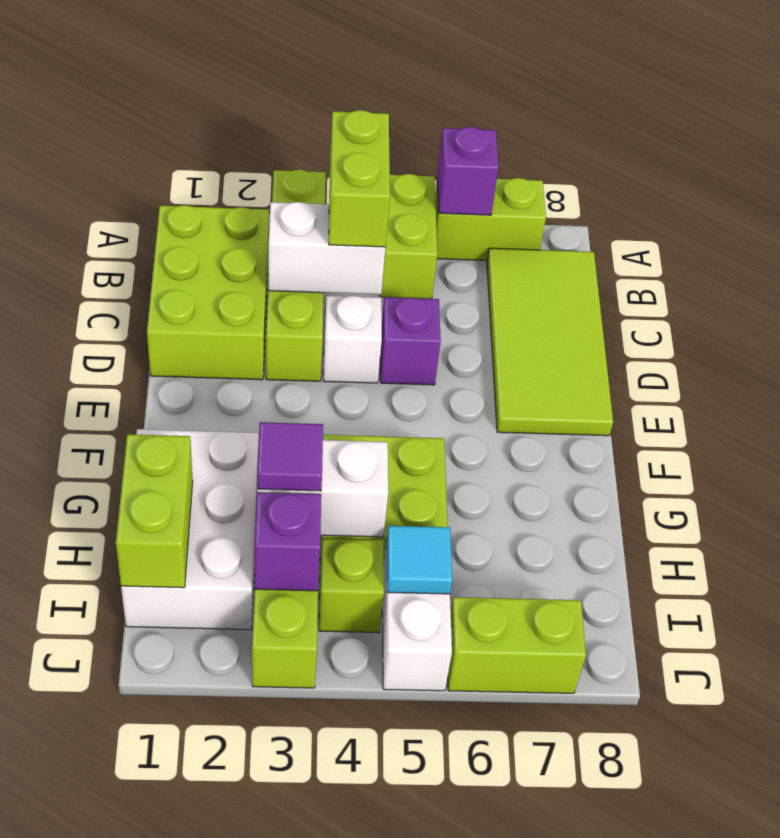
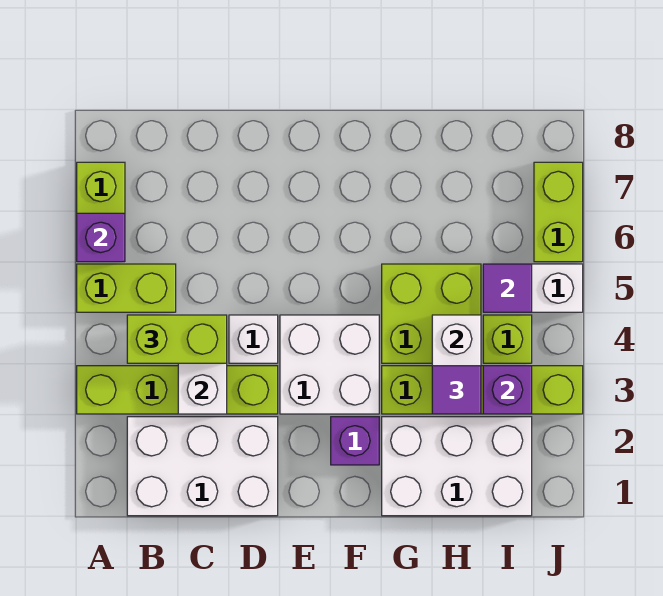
lime 2x3 brick [147,205,269,380] -> white 2x3 brick [127,417,278,516]
lime 2x4 tile [487,248,613,436] -> none
purple 1x1 brick [380,297,441,385] -> purple 1x1 brick moved to [331,417,379,465]
none -> white 2x2 brick [280,315,379,414]
lime 1x2 brick [116,434,193,588] -> none
cyan 1x1 tile [387,526,452,594] -> purple 1x1 tile [483,264,532,312]

